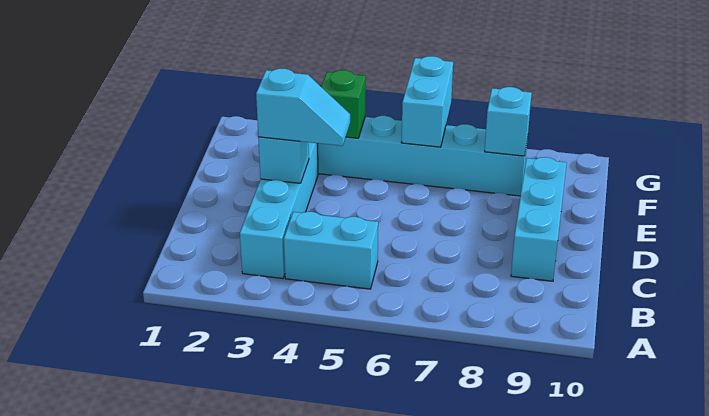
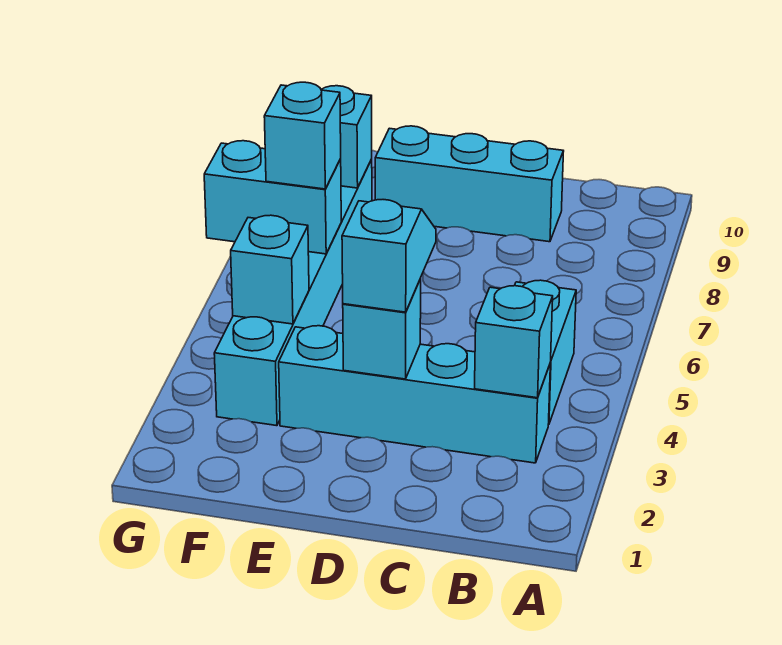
none -> cyan 1x1 brick [475,286,553,398]
green 1x1 brick [322,70,366,138] -> cyan 1x1 brick [231,215,309,324]
none -> cyan 1x1 brick [264,82,341,189]

